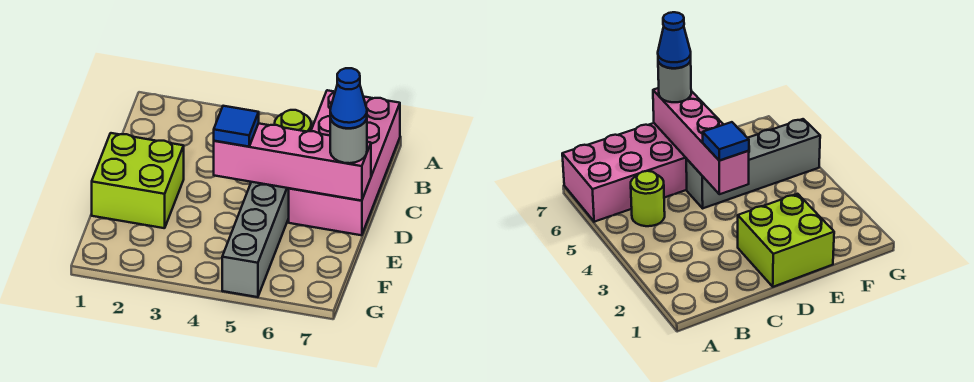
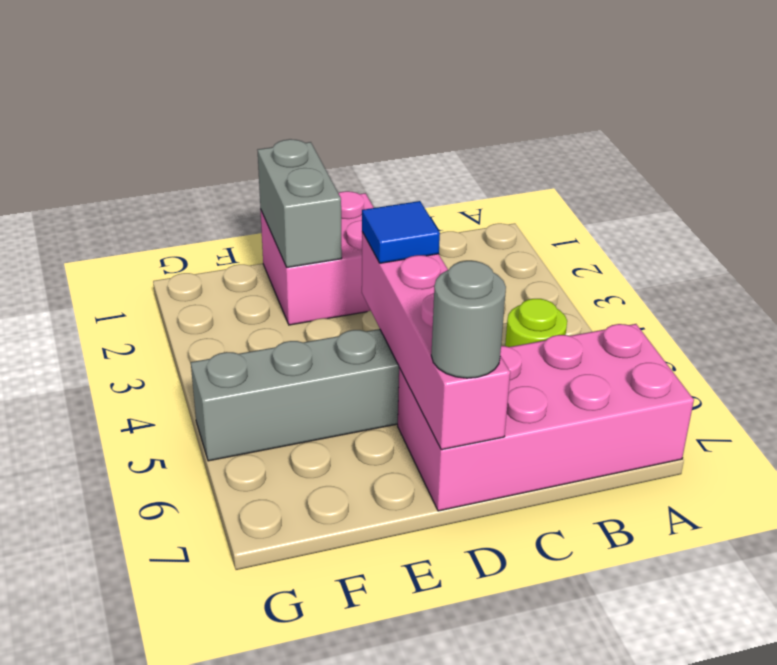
lime 2x2 brick [92,133,184,228] -> pink 2x2 brick [261,191,374,325]
blue 1x1 cone [330,68,367,128] -> none
none -> grey 1x2 brick [258,139,342,267]

